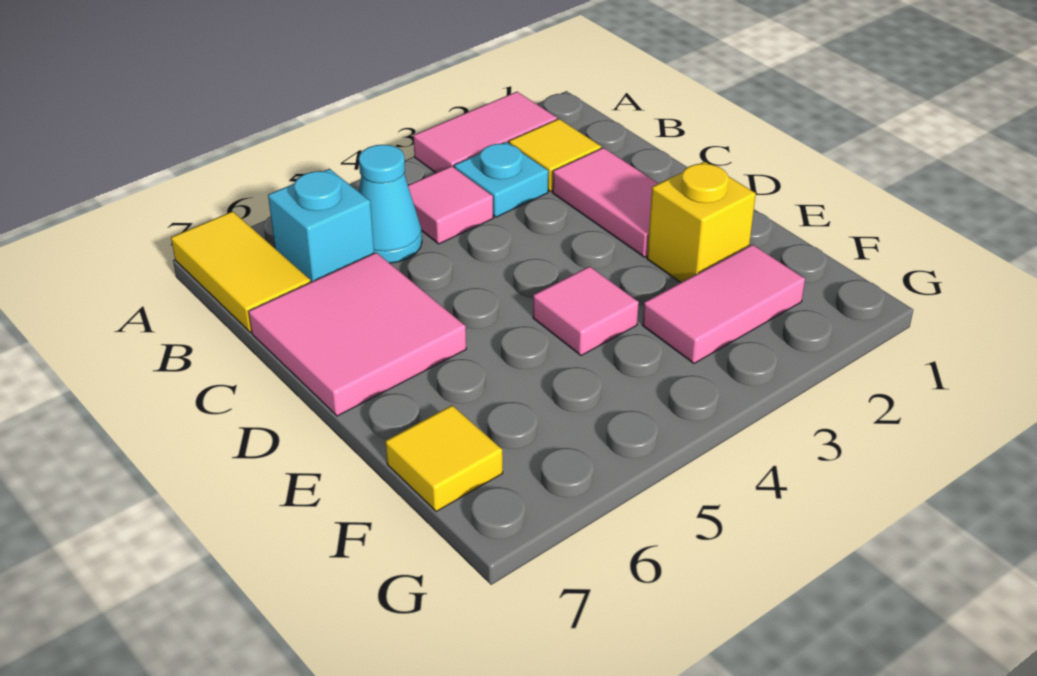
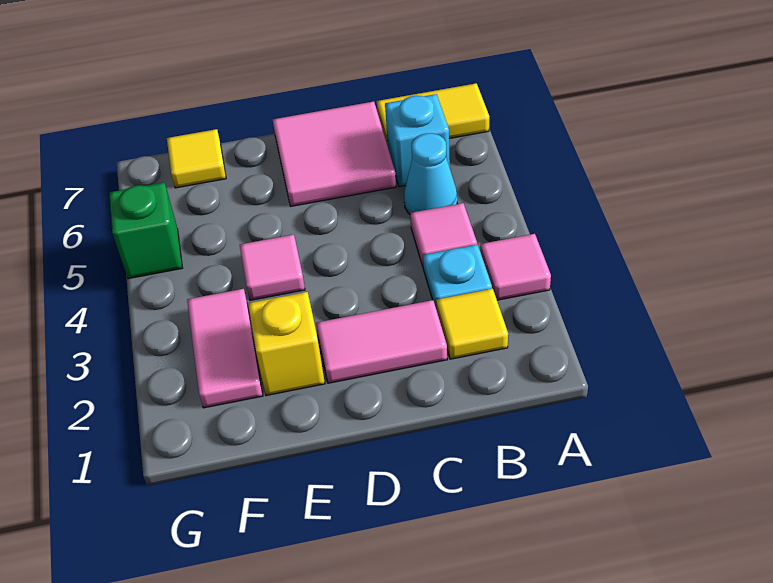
pink 1x2 tile [413,92,557,173] -> pink 1x1 tile [480,234,551,300]
none -> green 1x1 brick [109,182,182,279]

